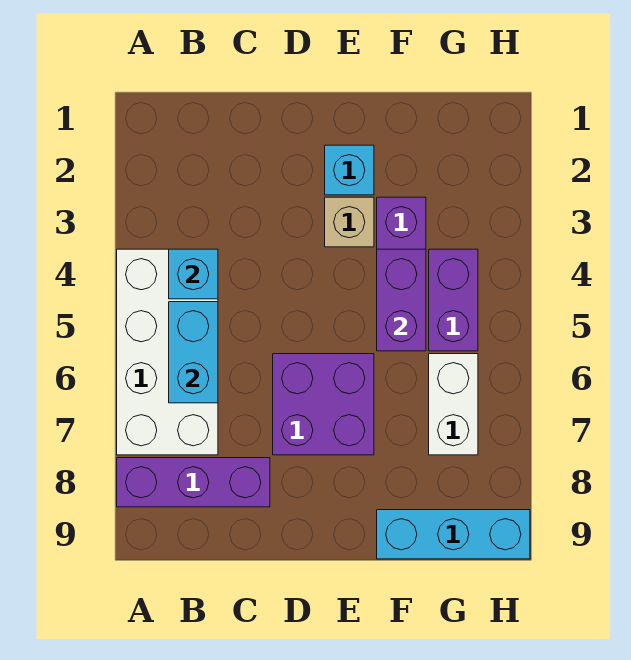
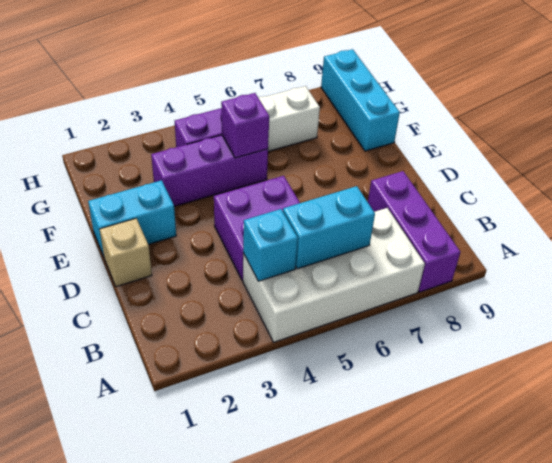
purple 2x2 brick [273,354,374,455] -> purple 2x2 brick moved to [214,176,300,281]
cyan 1x1 brick [325,145,374,195] -> cyan 1x2 brick [88,180,176,256]
tan 1x1 brick [325,197,374,247] -> tan 1x1 brick moved to [100,218,152,287]
purple 1x2 brick [377,249,426,351] -> purple 1x1 brick [221,93,269,158]

